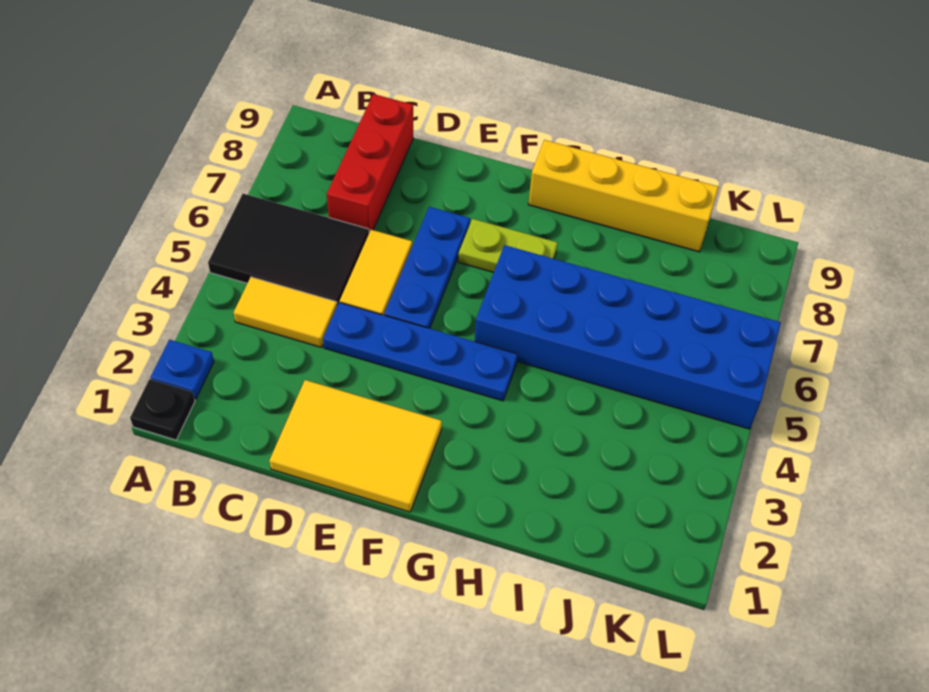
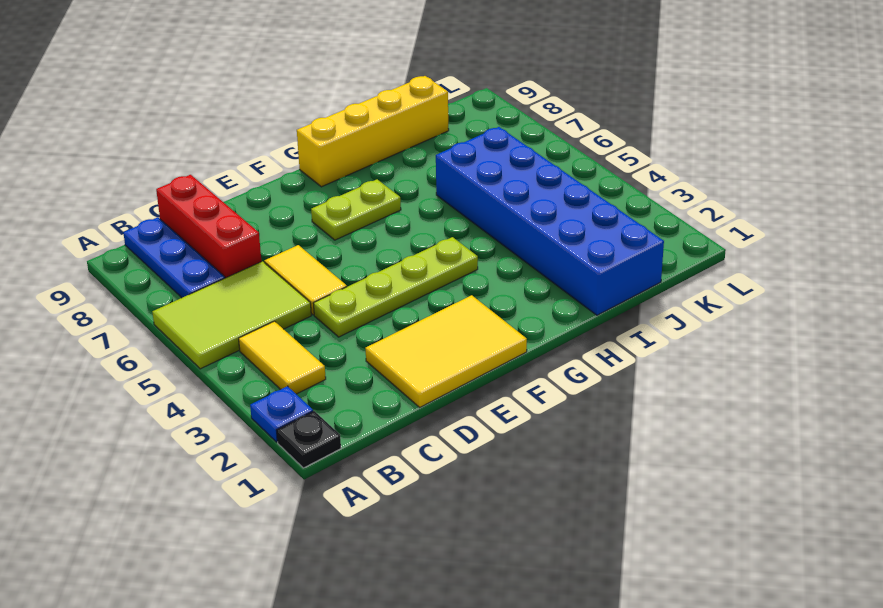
black 2x3 tile [208,194,369,305] -> lime 2x3 tile [152,261,311,369]
yellow 1x2 tile [234,277,337,347] -> yellow 1x2 tile turned to [239,321,326,394]
blue 1x4 plate [323,302,518,401] -> lime 1x4 plate [313,237,478,337]
blue 1x3 plate [384,207,470,329] -> blue 1x3 plate moved to [123,217,225,298]
blue 2x6 brick [475,245,781,429] -> blue 2x6 brick turned to [436,127,664,315]

